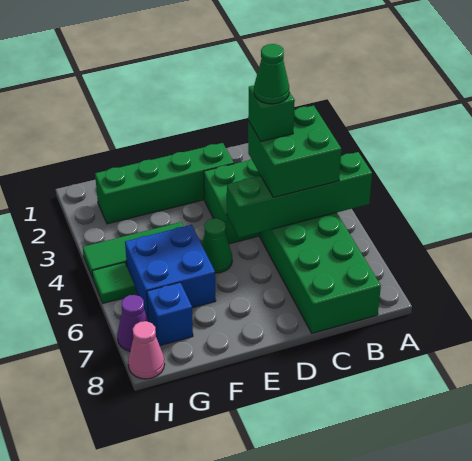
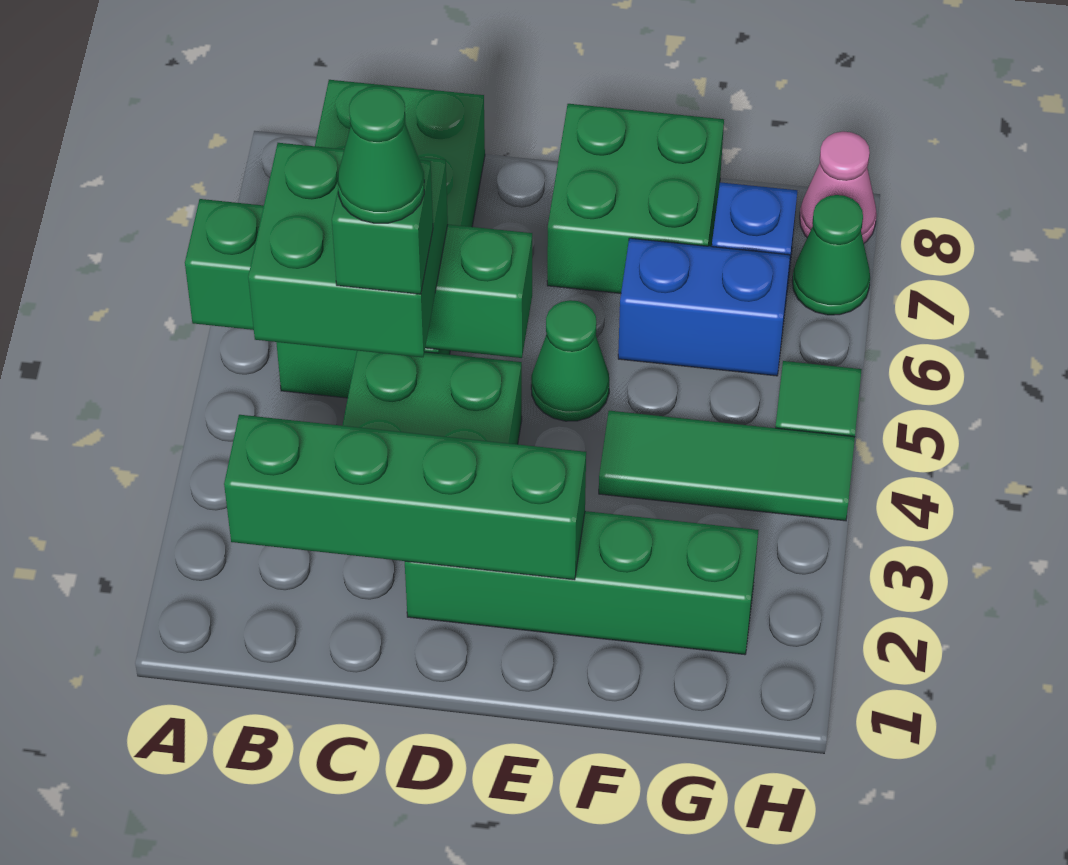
none -> green 1x4 brick [224,415,586,580]
none -> green 2x2 brick [547,104,724,293]
blue 2x2 brick [125,225,216,320] -> blue 1x2 brick [618,238,790,376]
purple 1x1 cone [117,295,149,351] -> green 1x1 cone [792,195,870,315]

